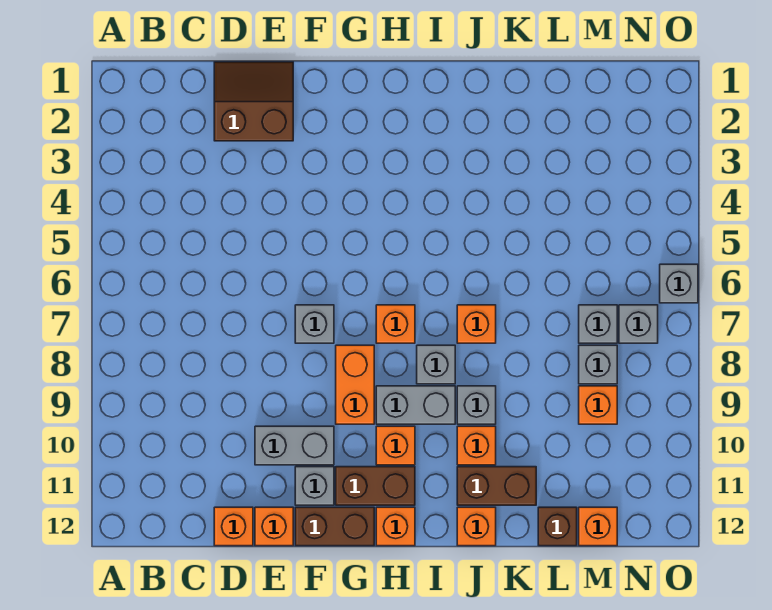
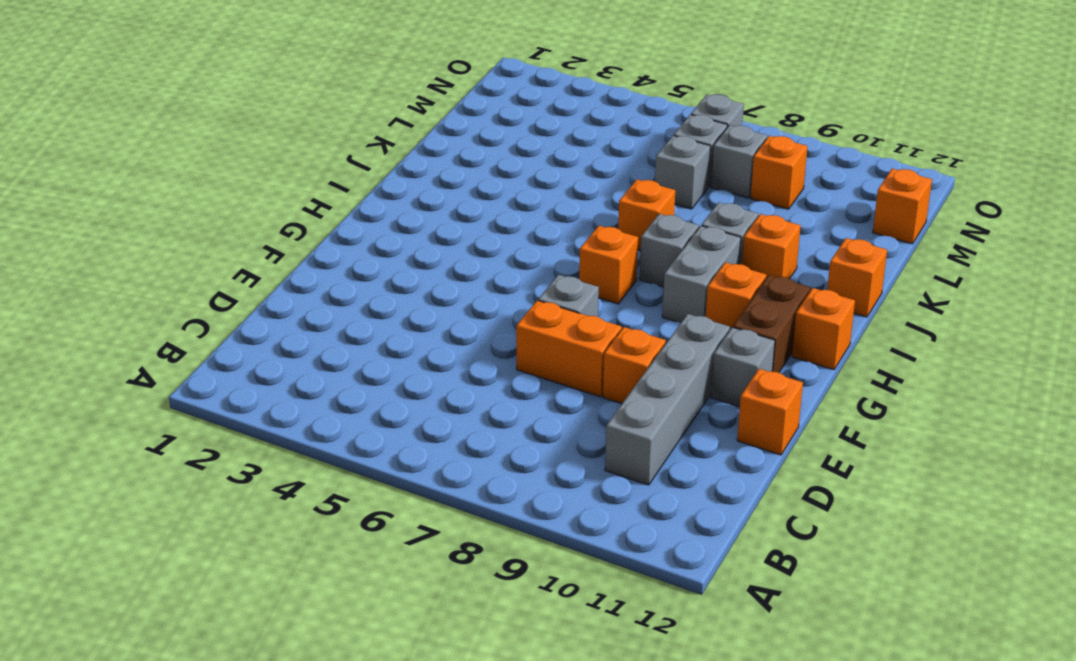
brown 2x2 slope [214,62,293,141] -> none
orange 1x1 brick [214,507,253,546] -> orange 1x1 brick moved to [603,327,666,404]
grey 1x2 brick [255,426,334,465] -> grey 1x4 brick [605,314,730,485]
brown 1x2 brick [295,507,374,546] -> none
orange 1x2 brick [336,345,374,424] -> orange 1x2 brick moved to [516,300,622,397]
brown 1x2 brick [457,467,536,505] -> none
brown 1x1 brick [538,507,577,546] -> none
grey 1x1 brick [660,264,698,303] -> grey 1x1 brick moved to [655,136,711,209]

